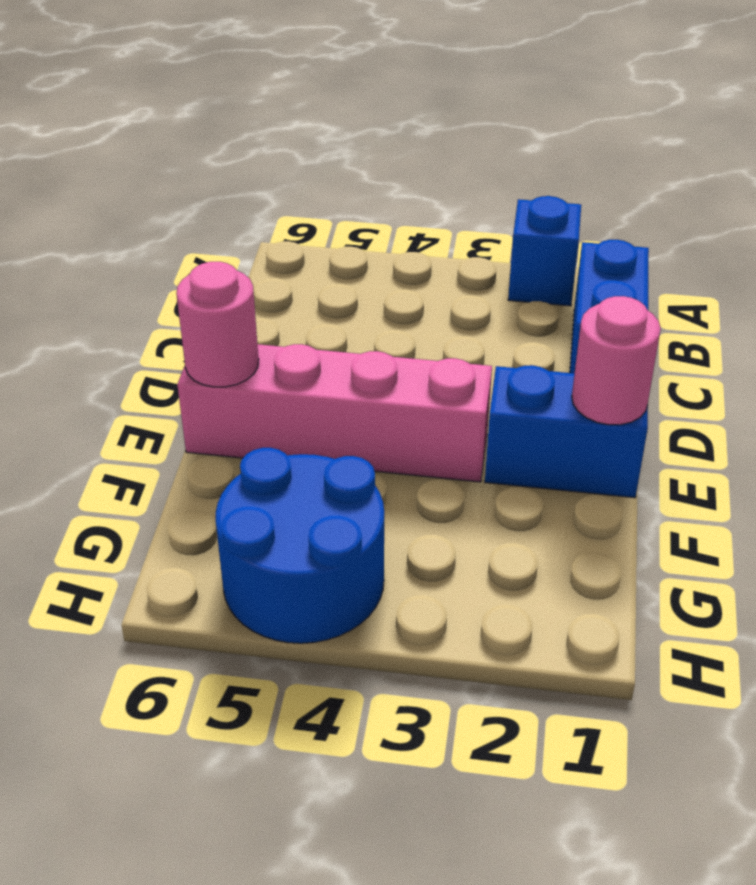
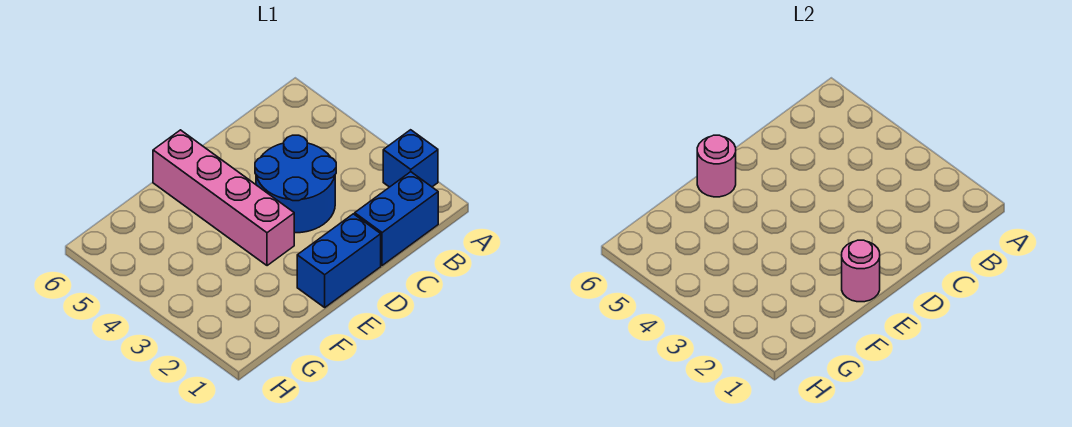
blue 1x2 brick [485,365,648,498] -> blue 1x2 brick turned to [297,214,381,307]
blue 2x2 round brick [216,448,384,643] -> blue 2x2 round brick moved to [255,135,336,233]

